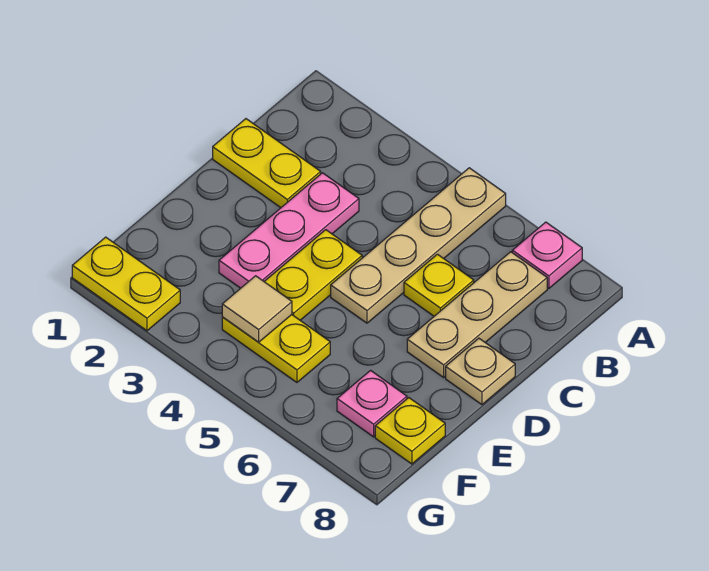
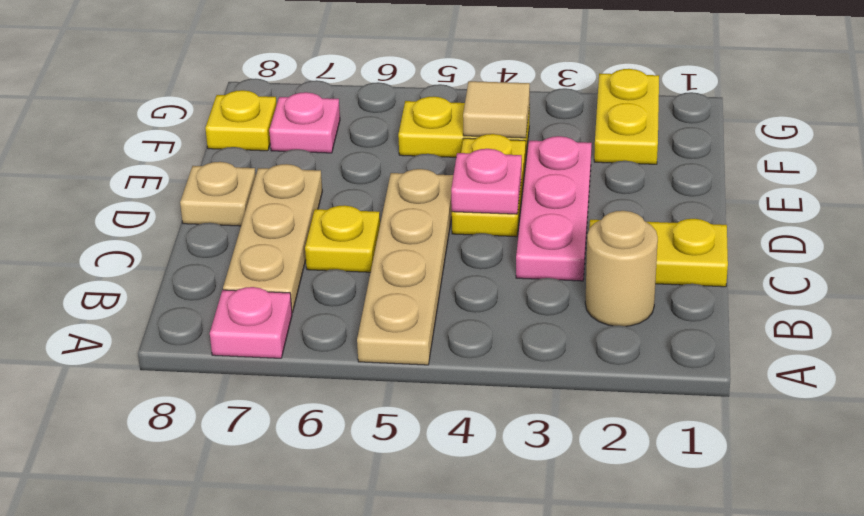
none -> tan 1x1 round brick [585,211,658,326]
none -> pink 1x1 plate [451,149,522,214]
yellow 1x2 plate [72,237,180,331] -> yellow 1x2 plate turned to [594,69,659,164]

